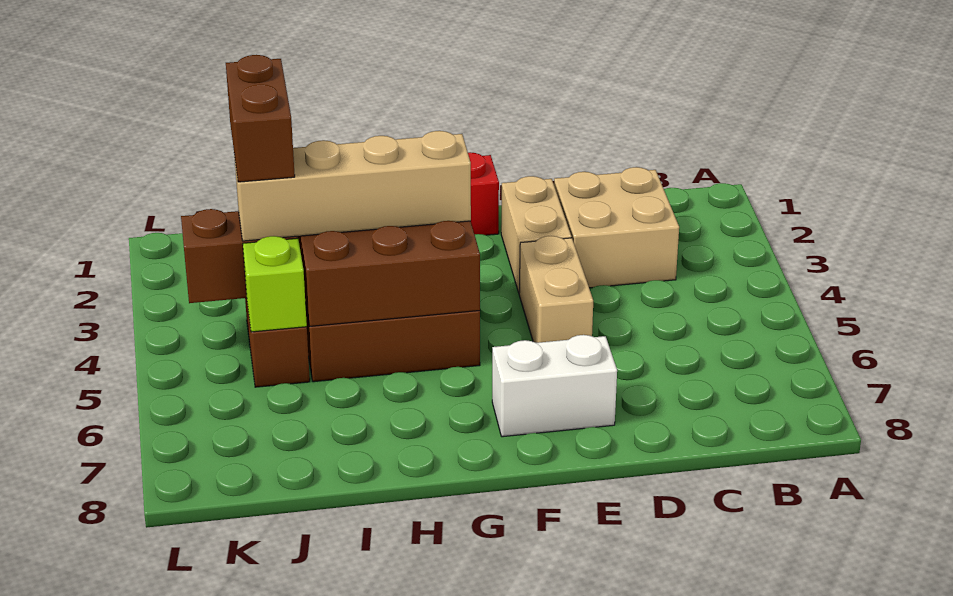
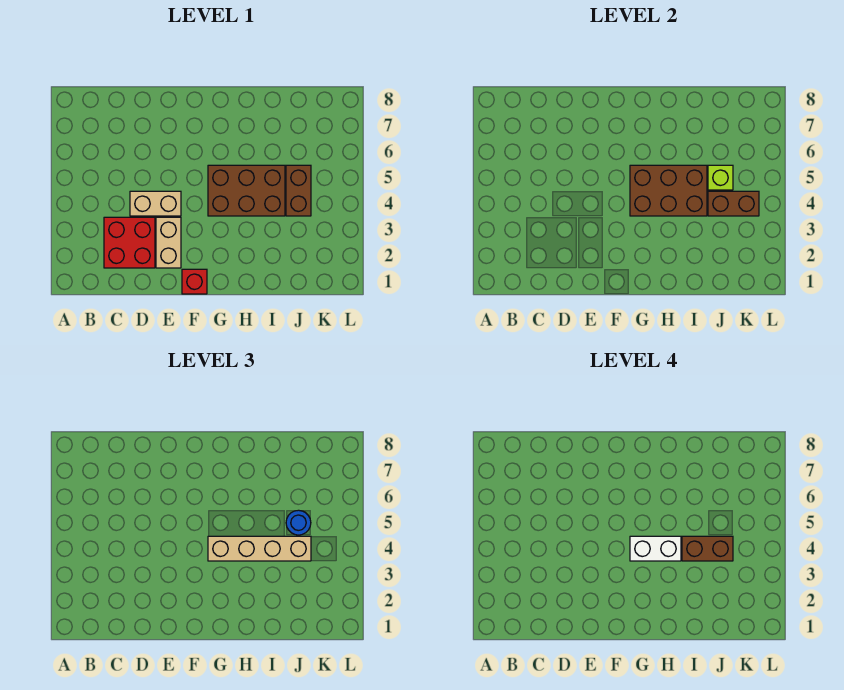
tan 2x2 brick [554,167,679,288] -> red 2x2 brick [104,217,155,268]
tan 1x2 brick [519,236,593,343] -> tan 1x2 brick turned to [130,191,181,216]
white 1x2 brick [492,335,617,437] -> white 1x2 brick moved to [630,536,681,561]
brown 1x2 brick [226,55,295,182] -> brown 1x2 brick turned to [682,536,733,561]
none -> blue 1x1 round brick [286,510,311,535]

